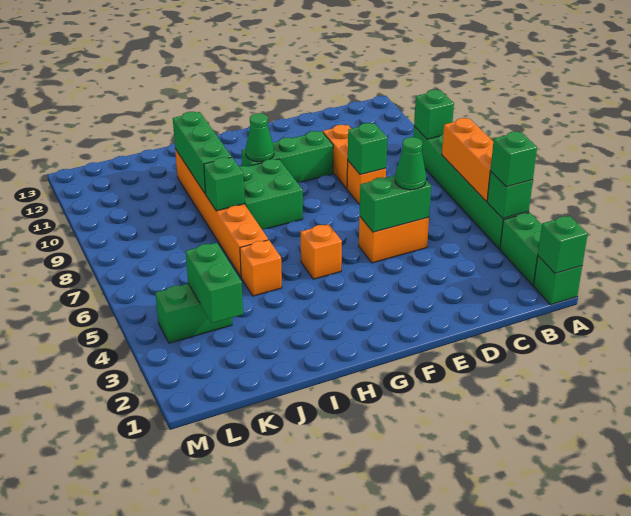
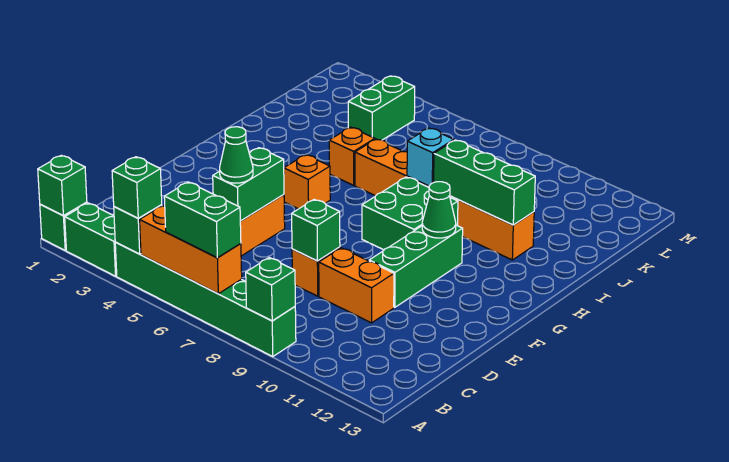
green 1x1 brick [204,157,244,211] -> cyan 1x1 brick [407,128,454,186]
green 1x2 brick [186,243,243,323] -> green 1x2 brick moved to [164,182,241,258]

